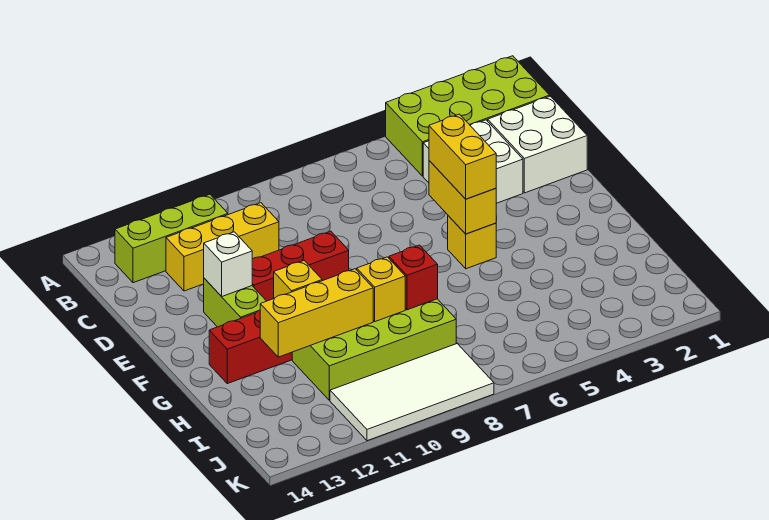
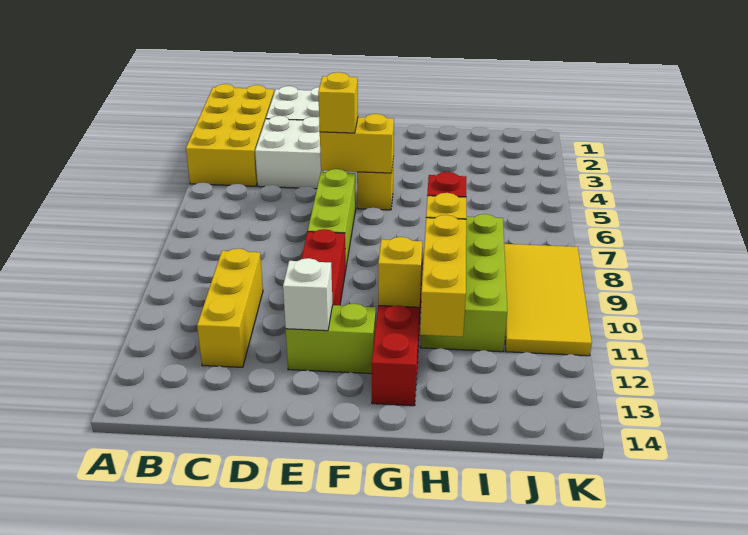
lime 2x4 brick [386,56,550,176] -> yellow 2x4 brick [186,84,274,186]
lime 1x3 brick [115,194,228,283] -> lime 1x3 brick moved to [308,169,356,266]
yellow 1x2 brick [429,114,496,199] -> yellow 1x1 brick [318,72,358,133]
white 2x4 tile [330,344,494,441] -> yellow 2x4 tile [504,244,592,356]

